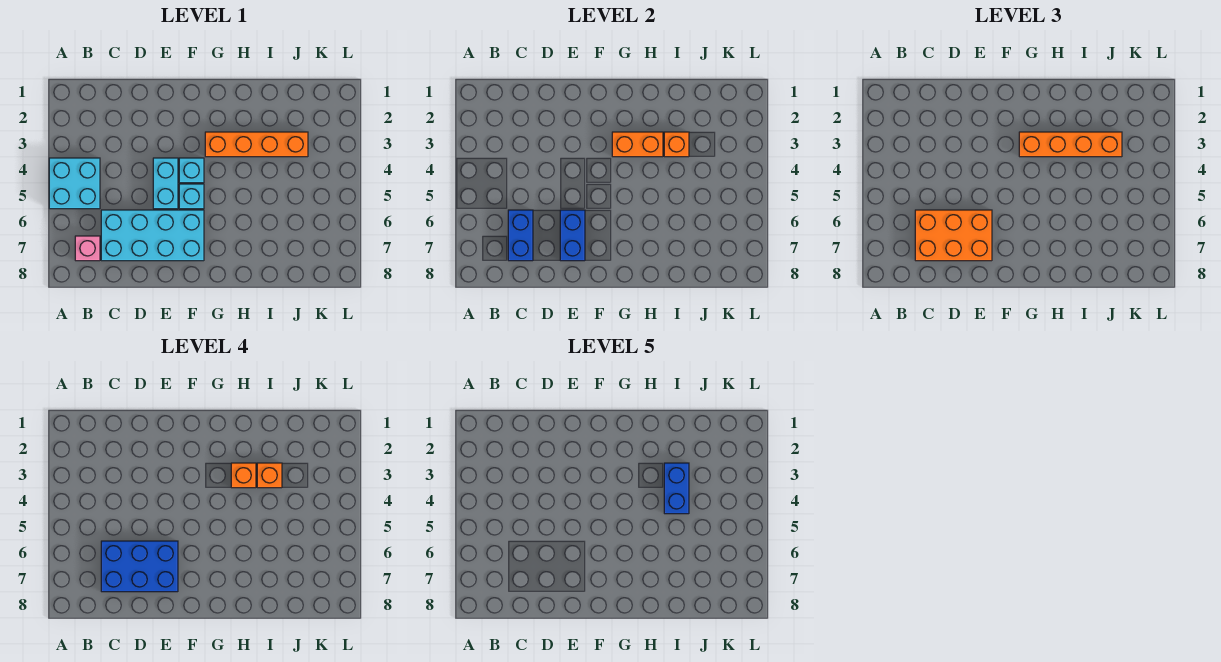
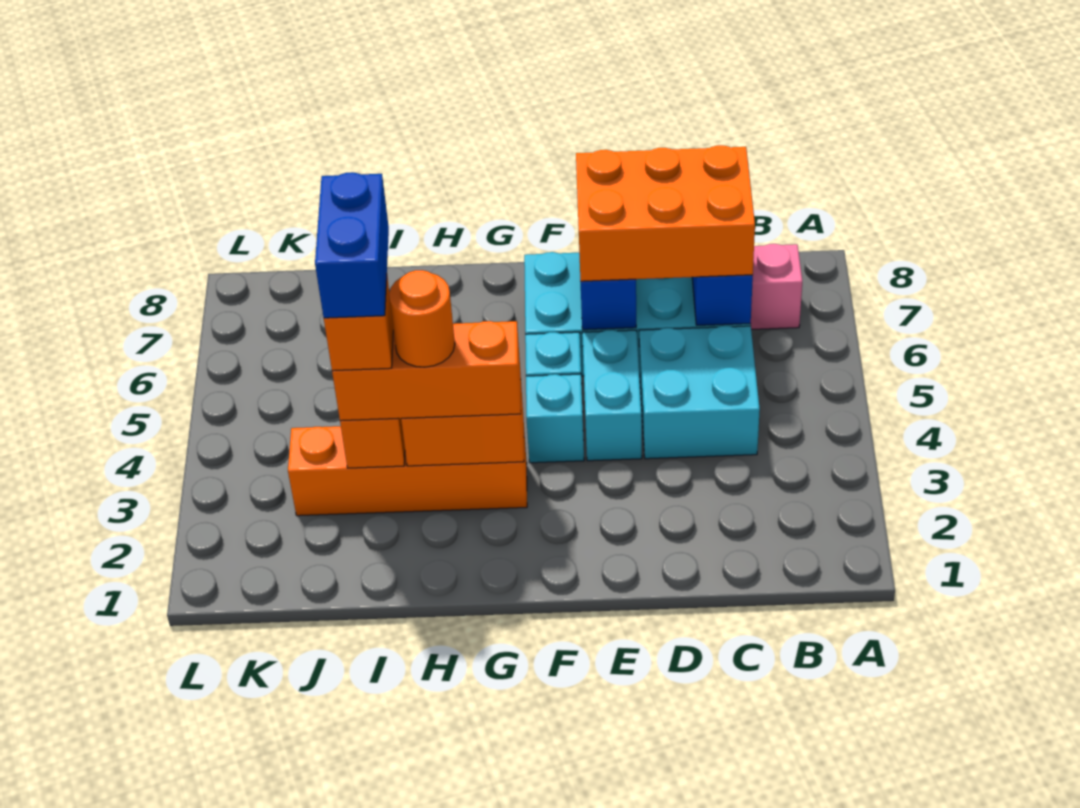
cyan 2x2 brick [49,158,100,209] -> cyan 2x2 brick moved to [639,326,760,459]
blue 2x3 brick [101,541,178,592] -> none
orange 1x4 brick [1019,132,1122,157] -> orange 1x3 brick [332,321,521,421]
orange 1x1 brick [231,463,256,488] -> orange 1x1 round brick [389,270,455,367]

